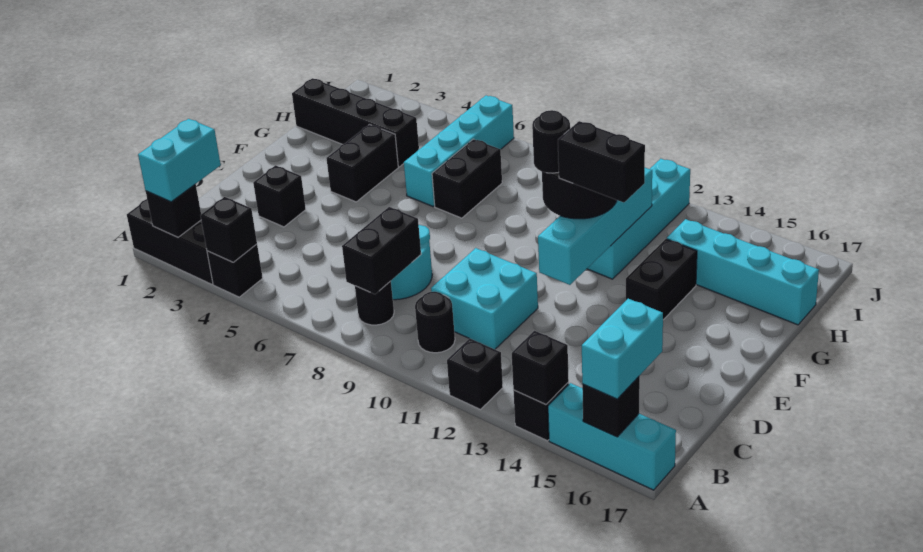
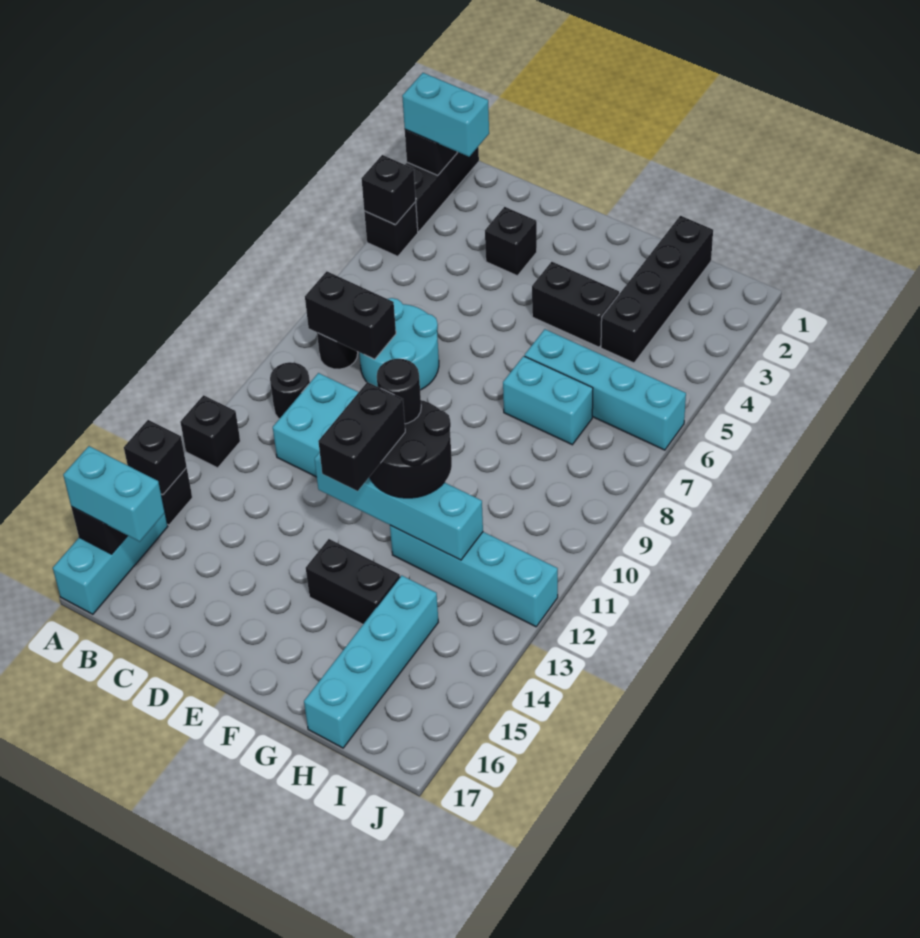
black 1x2 brick [432,139,502,218] -> cyan 1x2 brick [503,356,593,445]

